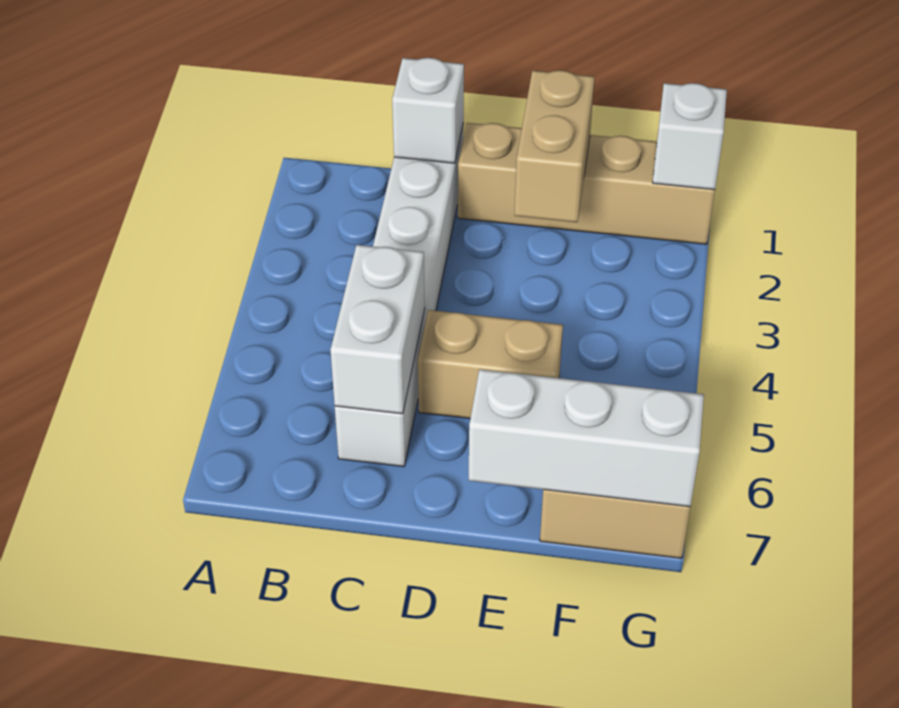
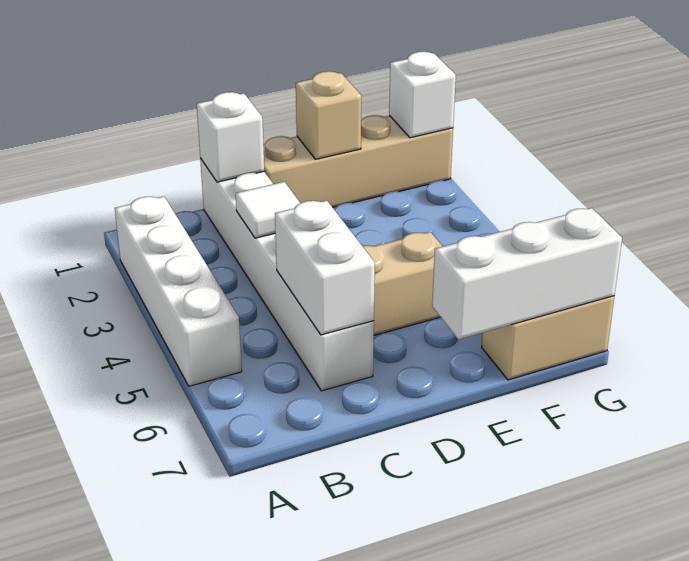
none -> white 1x4 brick [115,197,242,386]
none -> white 1x1 tile [236,182,300,238]
tan 1x2 brick [514,70,594,222] -> tan 1x1 brick [296,71,361,159]

